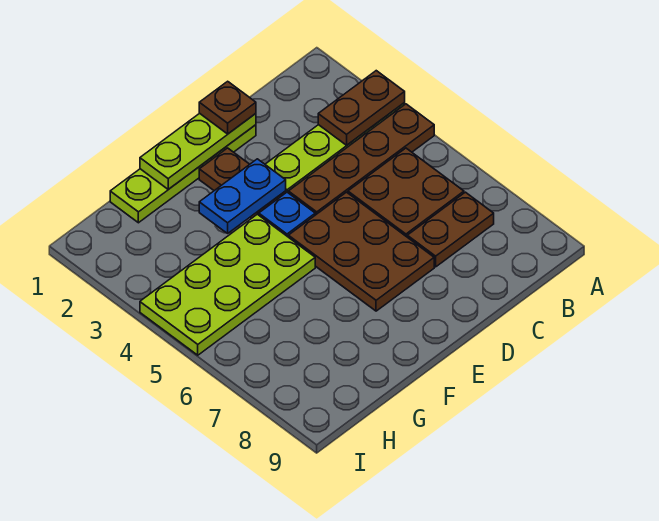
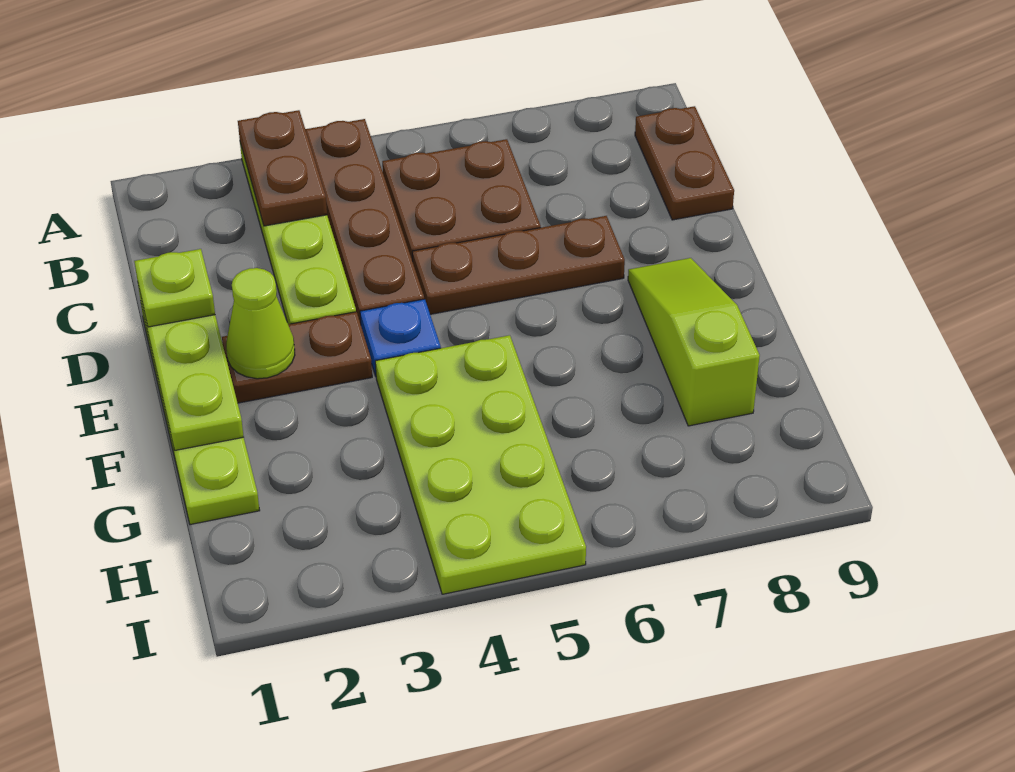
brown 1x2 plate [407,192,494,267] -> brown 1x2 plate moved to [635,106,734,220]
brown 1x1 plate [199,81,256,134] -> lime 1x1 plate [134,249,215,327]
brown 2x3 plate [288,192,434,311] -> brown 1x3 plate [412,216,625,314]
none -> lime 1x1 cone [226,268,295,379]
blue 1x2 plate [199,159,286,233] -> none
none -> lime 1x3 slope [628,258,760,426]

